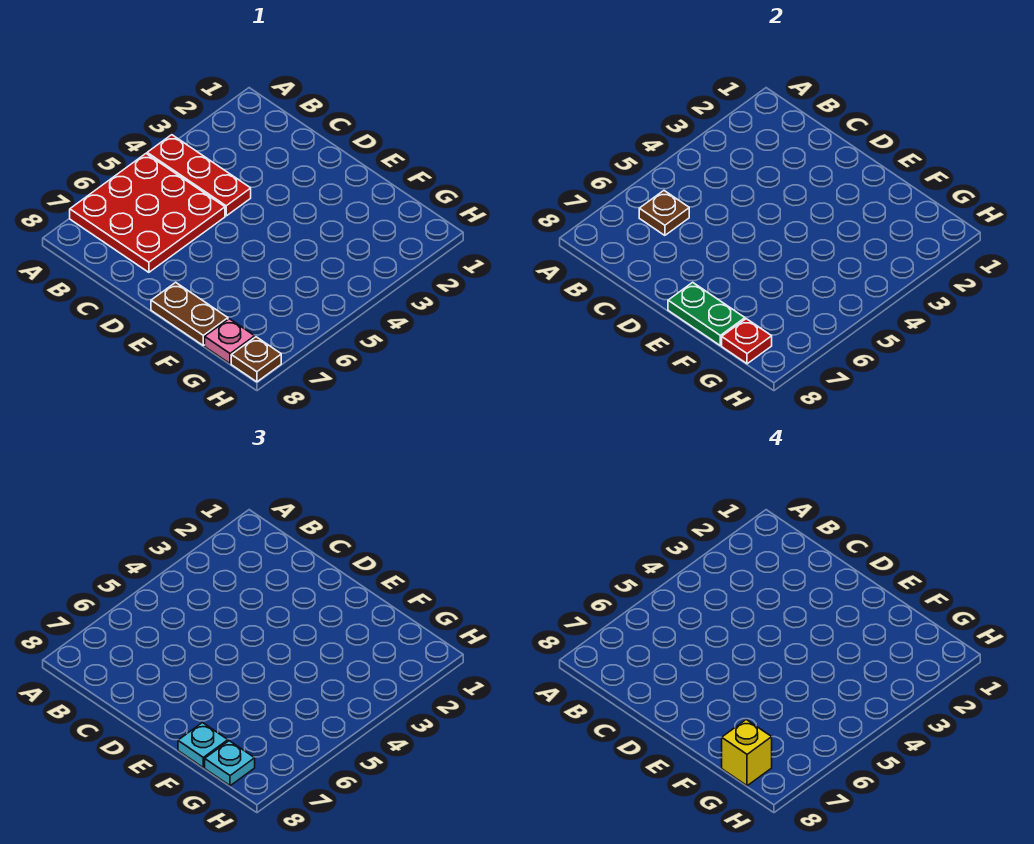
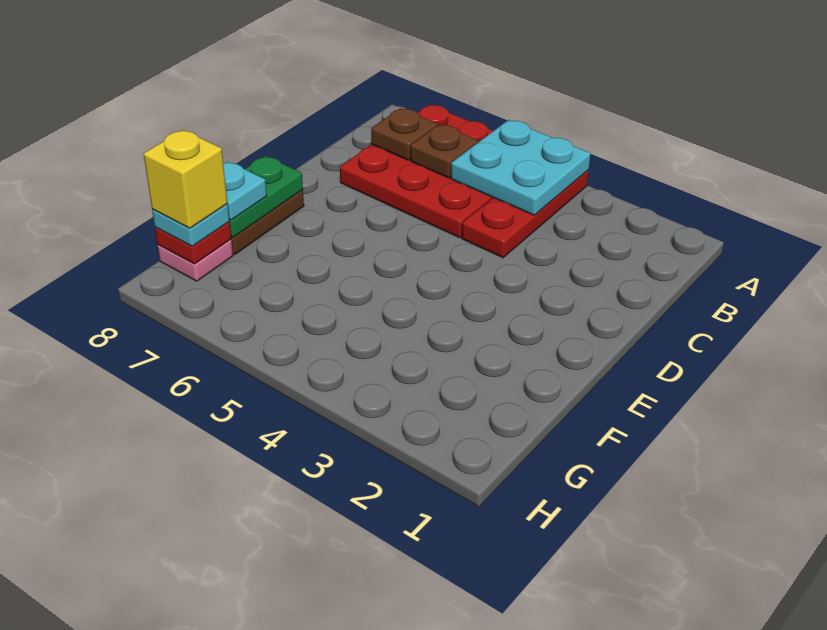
none -> cyan 2x2 plate [451,120,591,215]
brown 1x1 plate [231,337,281,382] -> brown 1x1 plate moved to [371,108,437,160]

